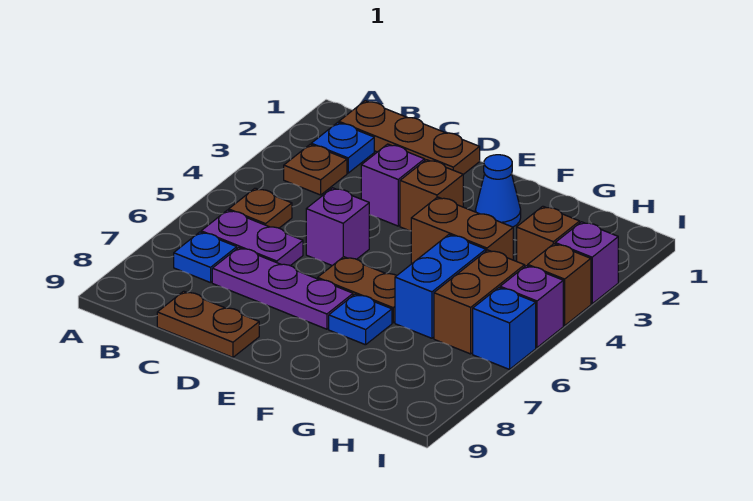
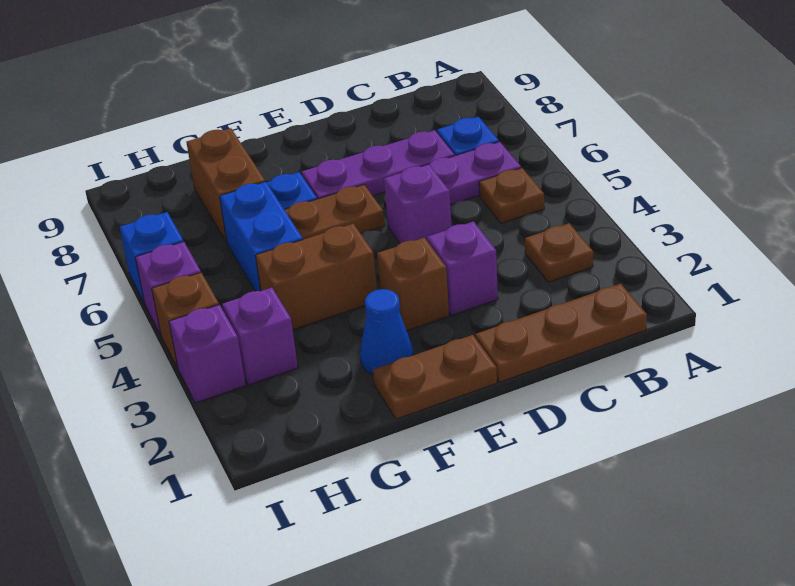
blue 1x1 plate [311,123,374,173] -> none
brown 1x2 plate [157,291,259,357] -> brown 1x2 plate moved to [373,335,497,419]
brown 1x1 brick [517,206,580,266] -> purple 1x1 brick [222,288,298,385]
brown 1x2 brick [434,250,525,354] -> brown 1x2 brick moved to [186,128,265,242]

